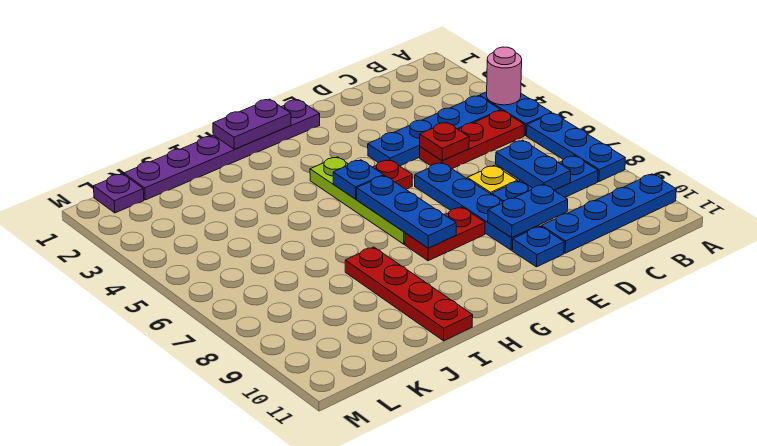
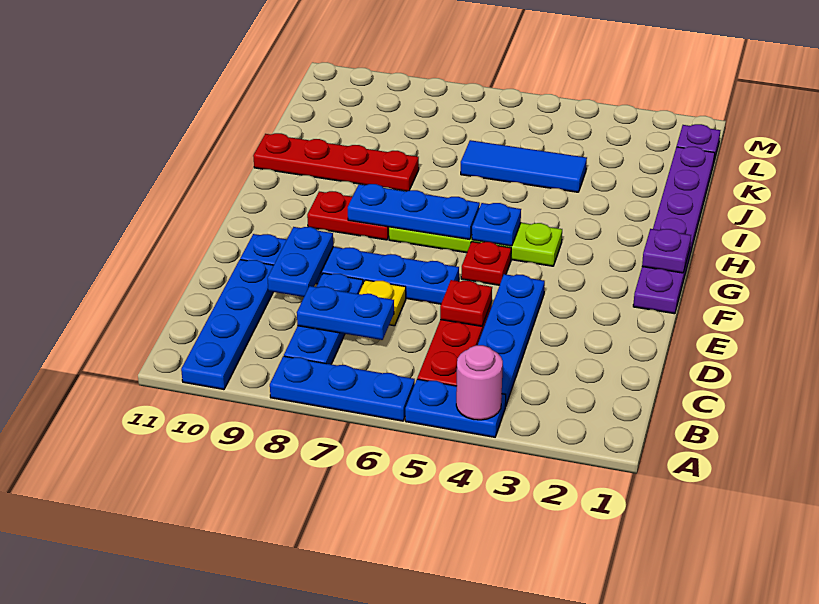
red 1x2 plate [405,207,485,261] -> red 1x2 plate turned to [307,191,389,240]
purple 1x2 plate [213,99,291,149] -> purple 1x1 plate [642,229,691,273]
none -> blue 1x3 tile [461,140,587,192]

